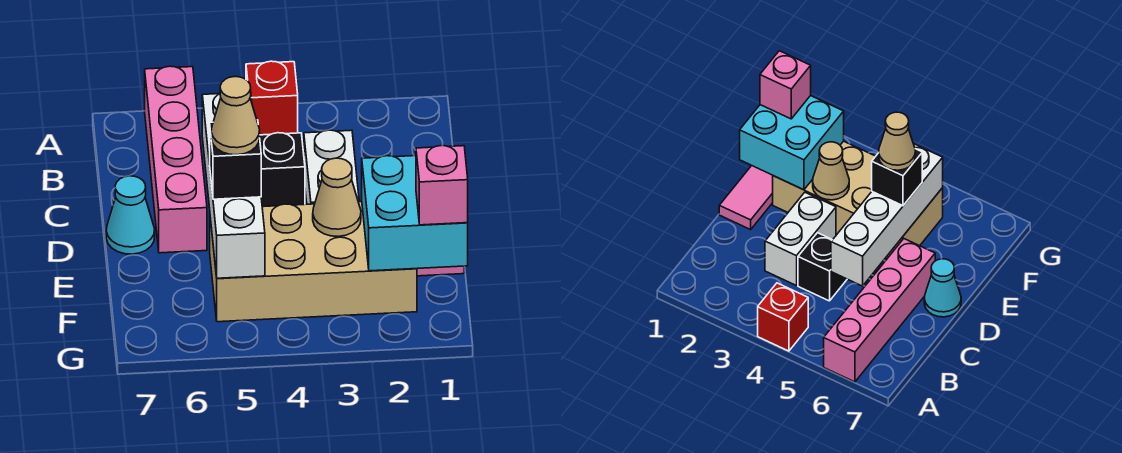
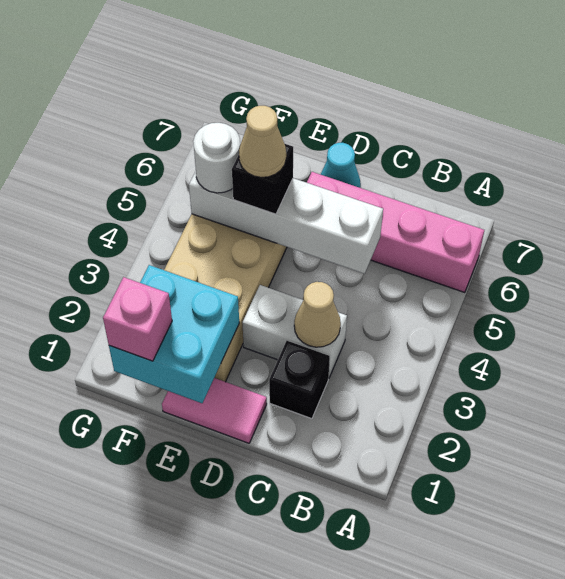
red 1x1 brick [246,61,298,135] -> none
black 1x1 brick [260,133,305,207] -> black 1x1 brick moved to [269,341,330,419]
tan 1x1 cone [313,158,361,236] -> tan 1x1 cone moved to [294,282,341,347]
none -> white 1x1 round brick [193,123,240,193]

